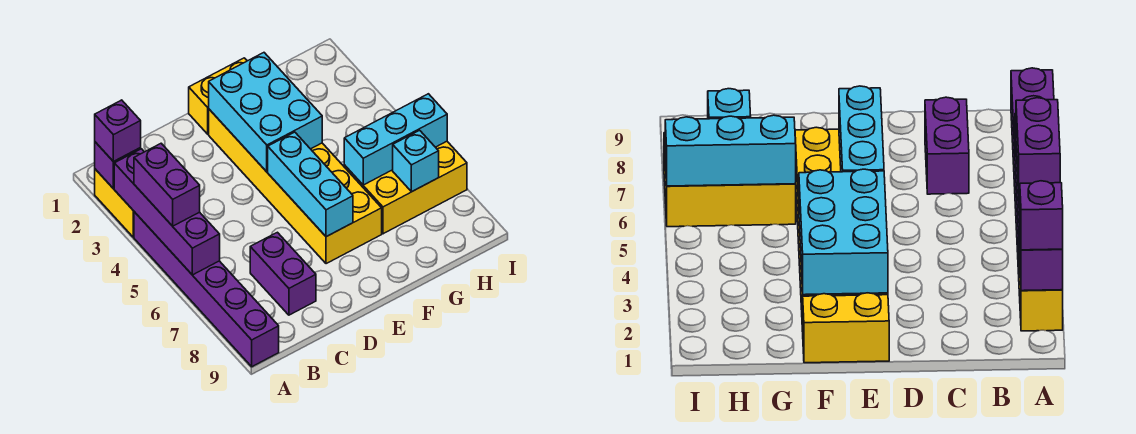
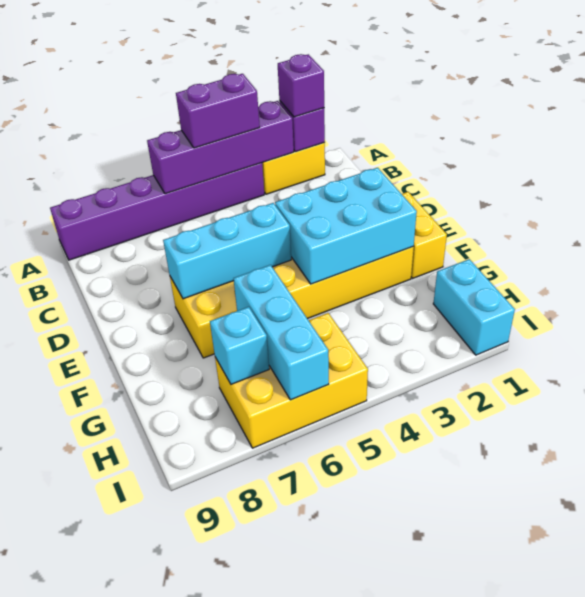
purple 1x2 brick [250,232,316,315] -> none
yellow 2x3 brick [344,141,467,234] -> yellow 2x3 brick turned to [215,313,368,448]
none -> cyan 1x2 brick [433,259,515,355]

